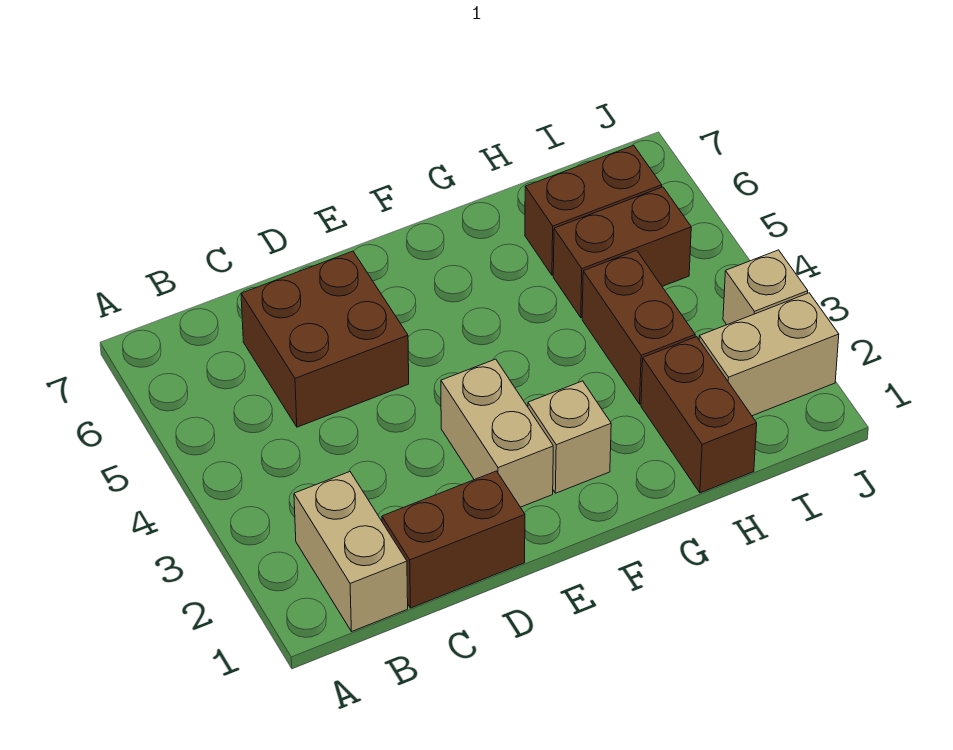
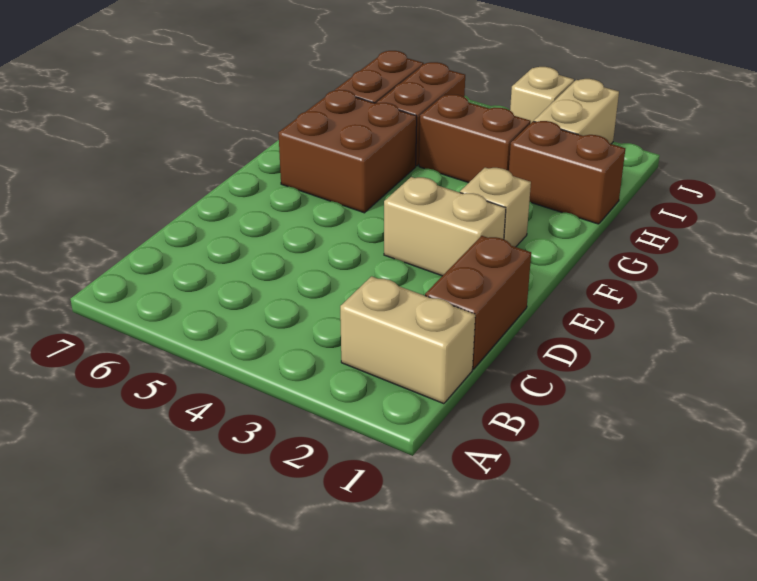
brown 2x2 brick [241,251,409,427] -> brown 2x2 brick moved to [278,90,417,213]

